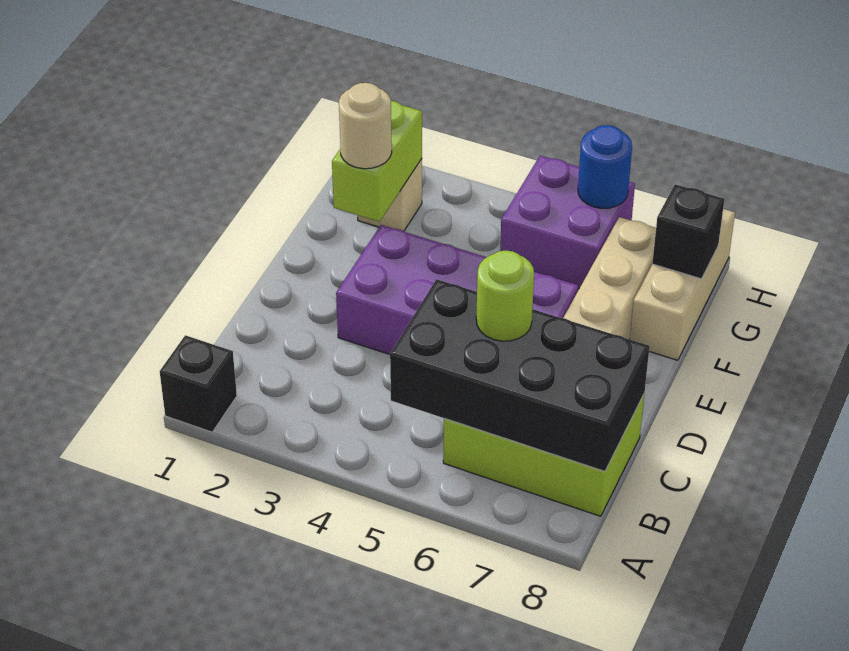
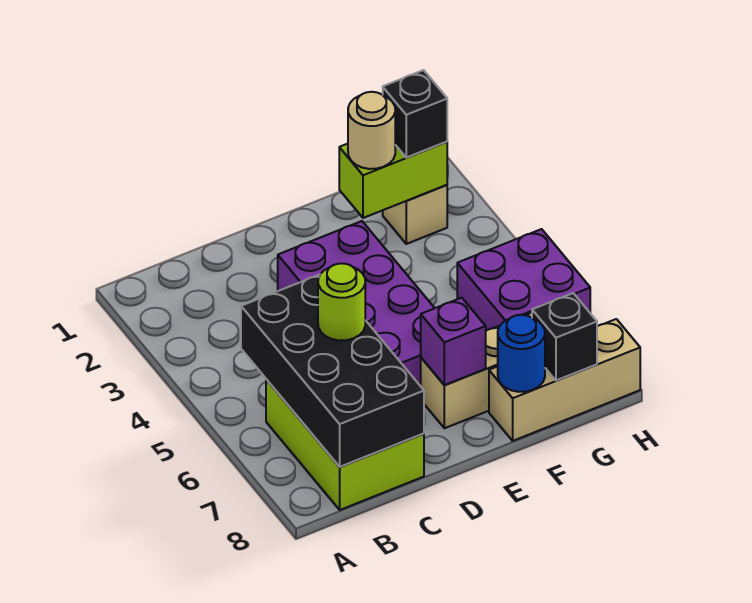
black 1x1 brick [160,335,237,432] -> black 1x1 brick moved to [383,70,447,158]
none -> purple 1x1 brick [421,298,486,385]
blue 1x1 round brick [578,125,632,208] -> blue 1x1 round brick moved to [498,315,545,392]

